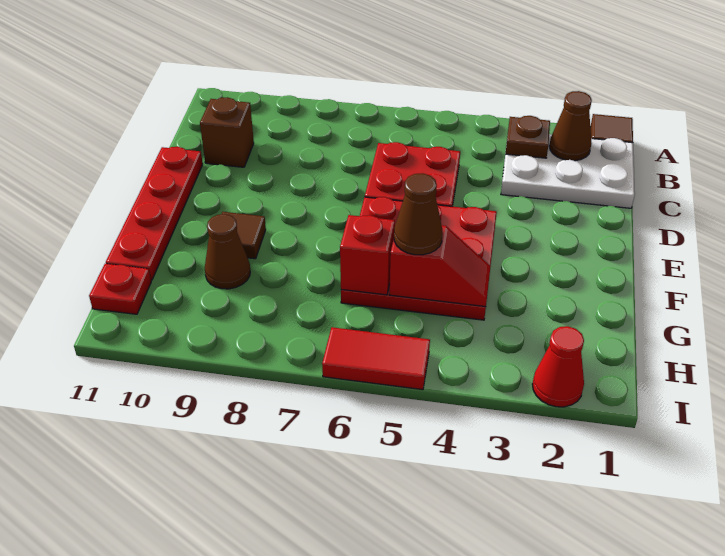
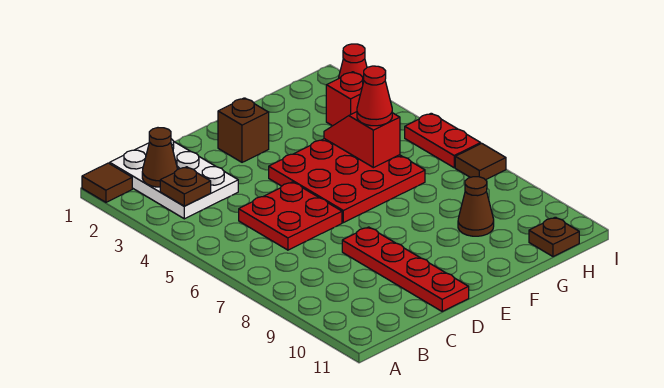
brown 1x1 brick [200,97,254,167] -> brown 1x1 brick moved to [218,98,269,162]
red 1x4 plate [106,147,203,280] -> red 1x4 plate turned to [342,227,469,311]
brown 1x1 tile [222,212,266,259] -> brown 1x1 tile moved to [455,143,506,180]
brown 1x1 cone [394,173,443,255] -> red 1x1 cone [357,66,392,126]
red 1x1 brick [340,215,395,295] -> red 1x1 brick moved to [326,72,364,126]
red 1x1 plate [89,264,151,314] -> brown 1x1 plate [529,217,579,257]
red 1x2 tile [322,327,430,390] -> red 1x2 plate [405,113,481,168]

